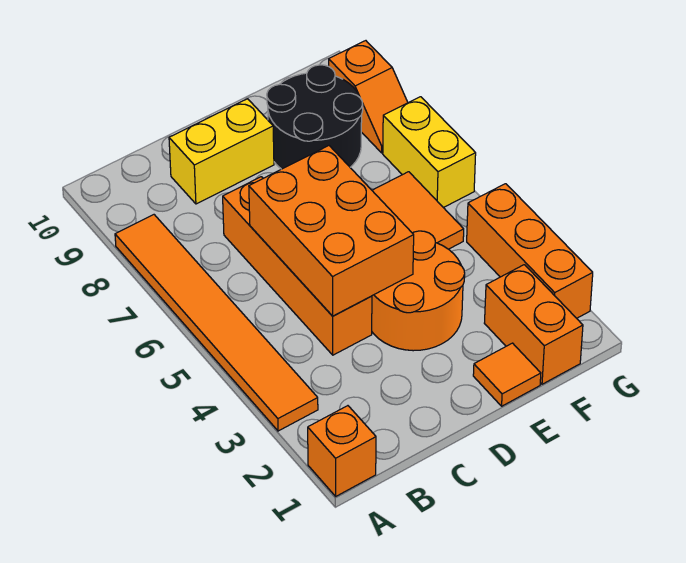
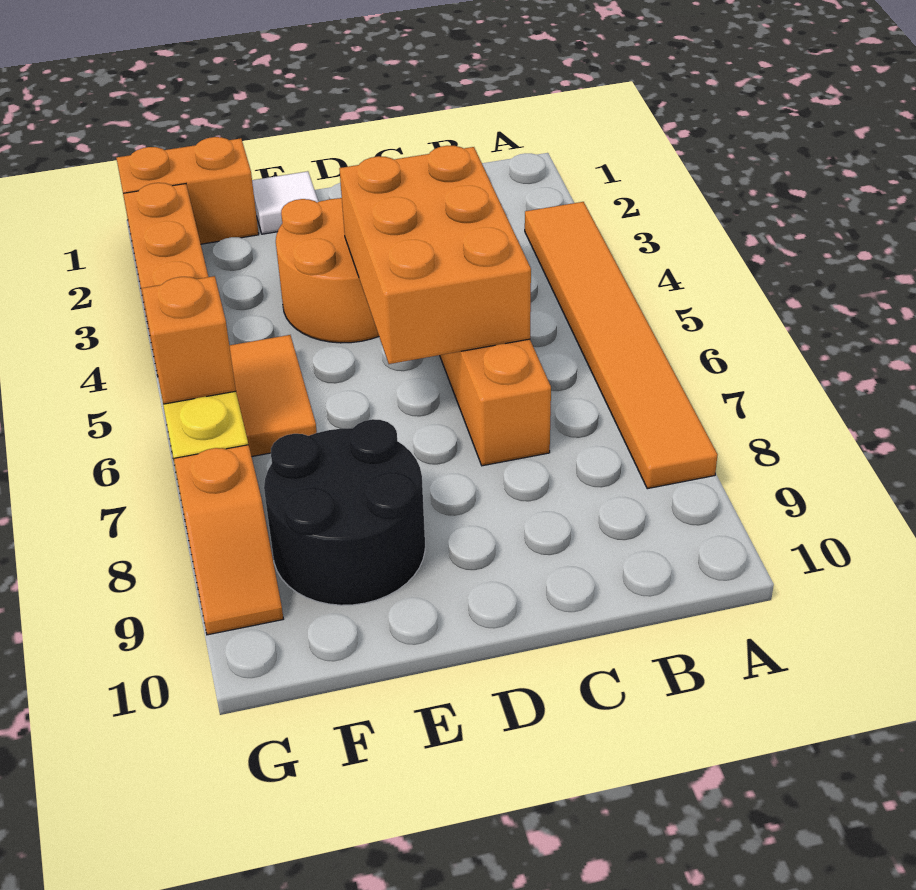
orange 1x1 brick [308,406,376,496] -> orange 1x1 brick moved to [142,276,236,404]
yellow 1x2 brick [169,99,274,204] -> none
orange 1x1 tile [473,343,541,406] -> white 1x1 tile [252,171,318,234]
orange 1x2 brick [484,265,583,384] -> orange 1x2 brick turned to [117,137,259,244]
orange 1x2 slope [329,41,408,153] -> orange 1x2 slope turned to [174,445,283,635]

